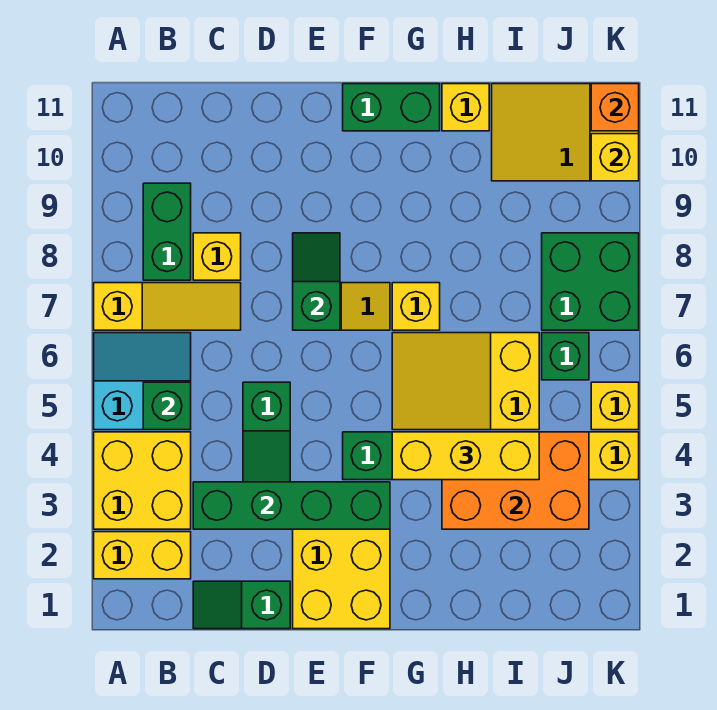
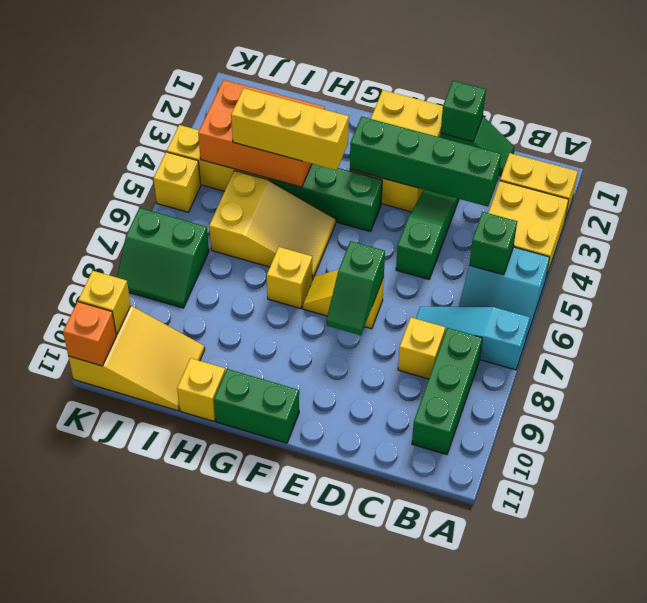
yellow 1x3 slope [94,283,241,330] -> cyan 1x3 slope [416,307,530,370]
green 1x2 brick [143,183,191,280] -> green 1x3 brick [412,328,482,455]
green 1x1 brick [542,333,589,380] -> green 1x1 brick moved to [441,81,486,142]
green 2x2 brick [542,233,639,330] -> green 2x2 slope [117,208,209,308]

